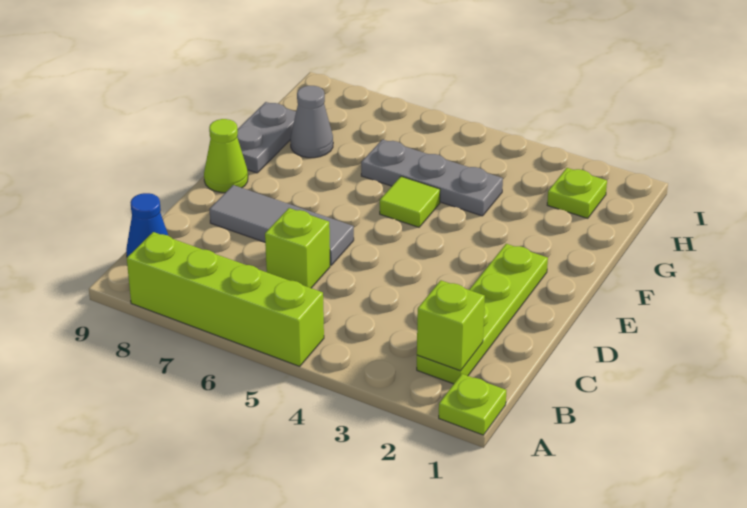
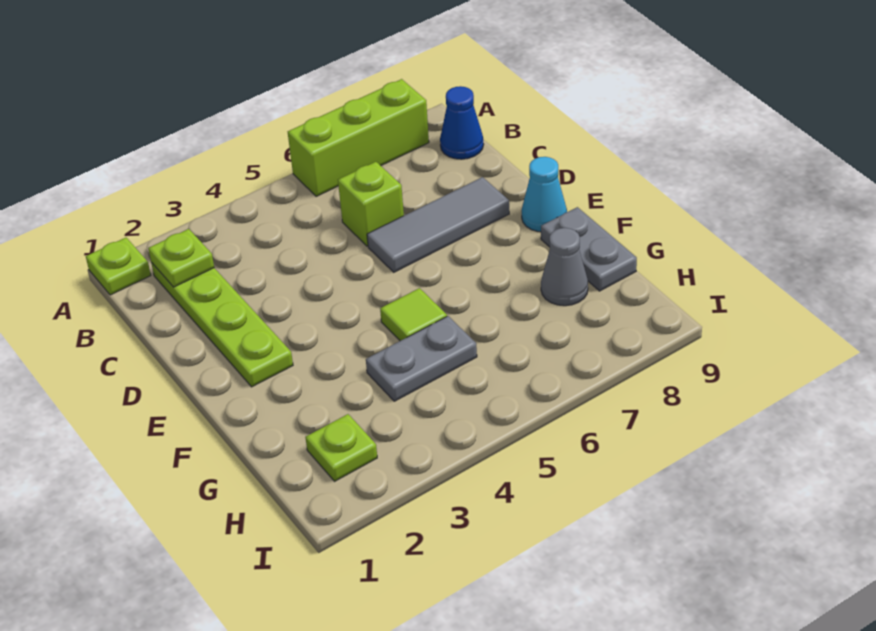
lime 1x4 brick [127,232,324,366] -> lime 1x3 brick [288,79,429,196]
lime 1x1 brick [417,280,485,371] -> lime 1x1 plate [148,229,214,287]
lime 1x1 cone [204,119,248,193] -> cyan 1x1 cone [522,157,567,232]
grey 1x3 plate [361,139,503,216] -> grey 1x2 plate [366,316,477,401]

